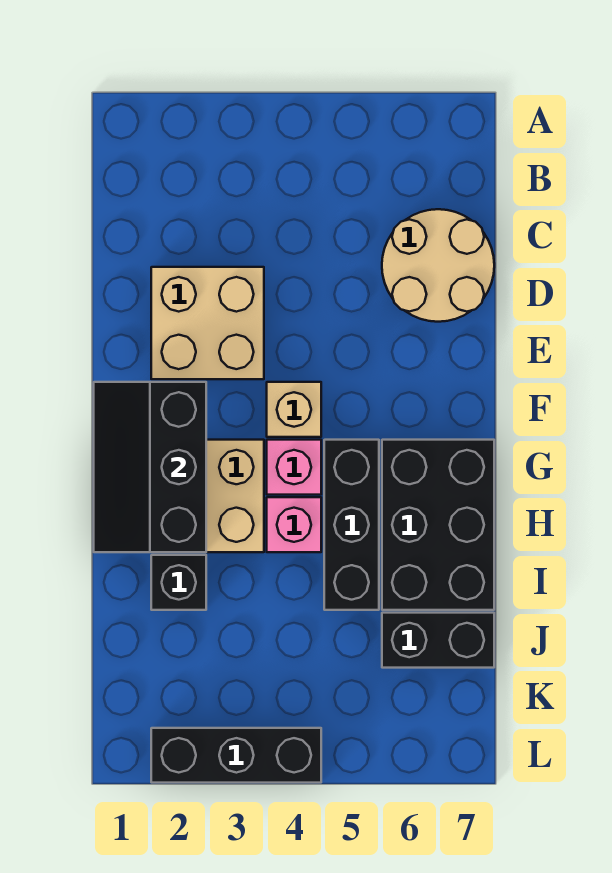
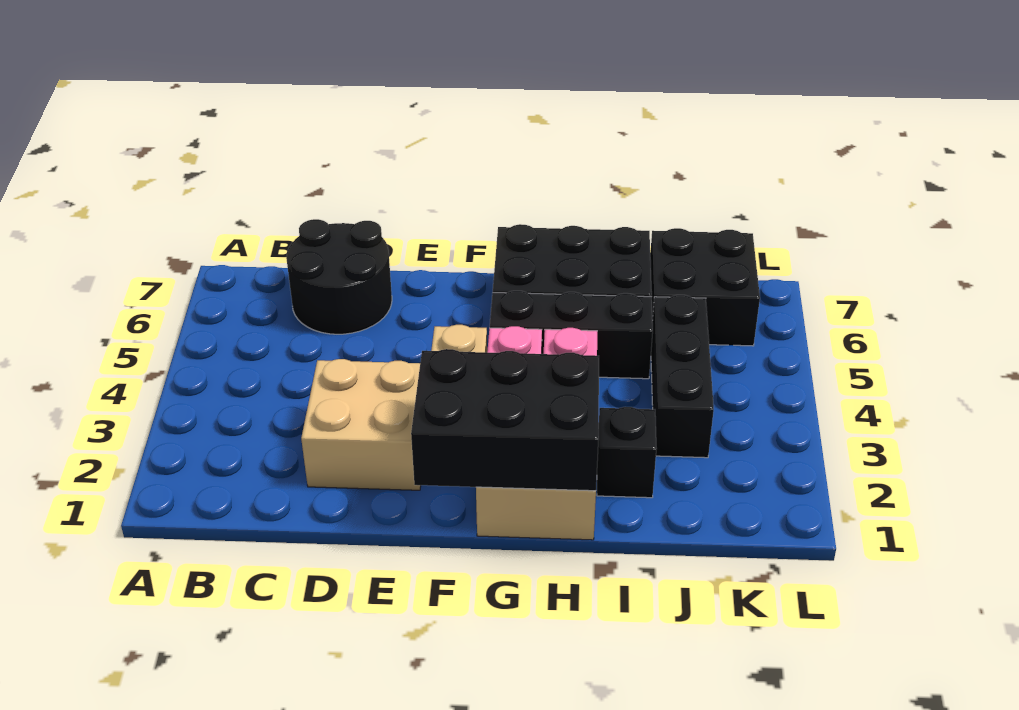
tan 2x2 round brick [382,209,494,322] -> black 2x2 round brick [286,219,392,334]
black 2x3 slope [94,382,206,552] -> black 2x3 brick [411,349,599,491]
black 1x2 brick [382,613,494,668] -> black 2x2 brick [650,228,760,346]
black 1x3 brick [151,728,321,783] -> black 1x3 brick moved to [651,295,714,458]

